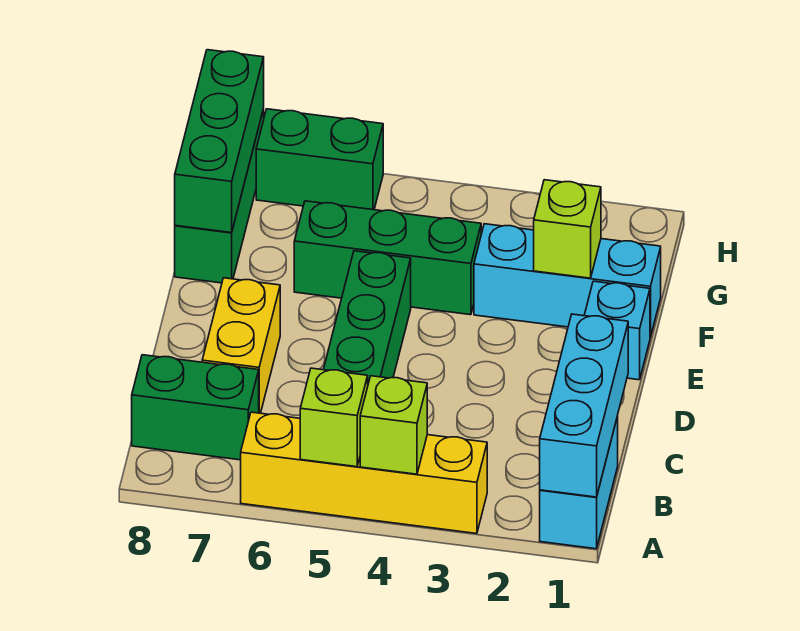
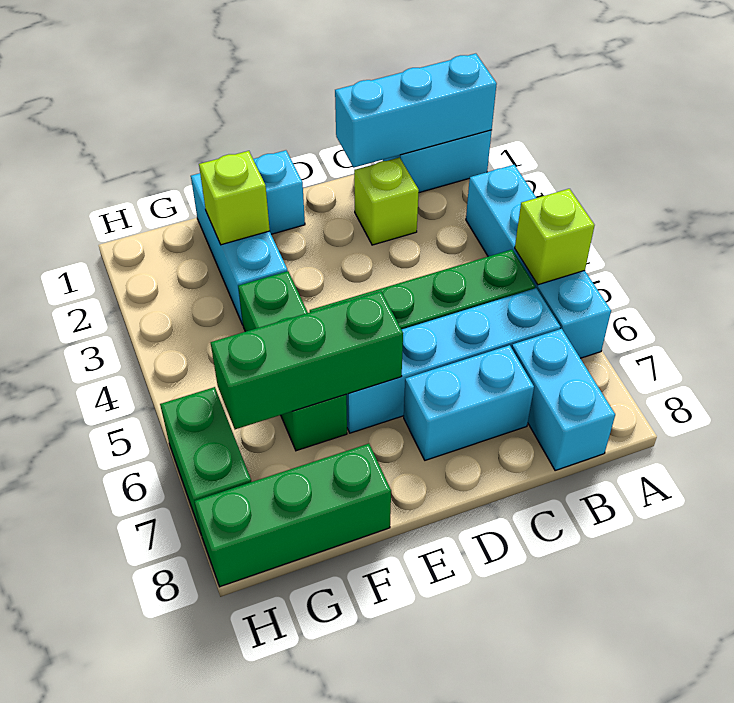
yellow 1x4 brick [241,412,487,534] -> cyan 1x4 brick [466,165,611,358]
lime 1x1 brick [360,376,427,474] -> lime 1x1 brick moved to [354,157,419,245]
none -> cyan 1x4 brick [346,288,560,433]
green 1x2 brick [132,355,259,460] -> cyan 1x2 brick [512,329,615,471]
yellow 1x2 brick [202,278,280,413] -> cyan 1x2 brick [404,345,534,460]
green 1x3 brick [175,50,264,233] -> green 1x3 brick moved to [211,291,403,429]

